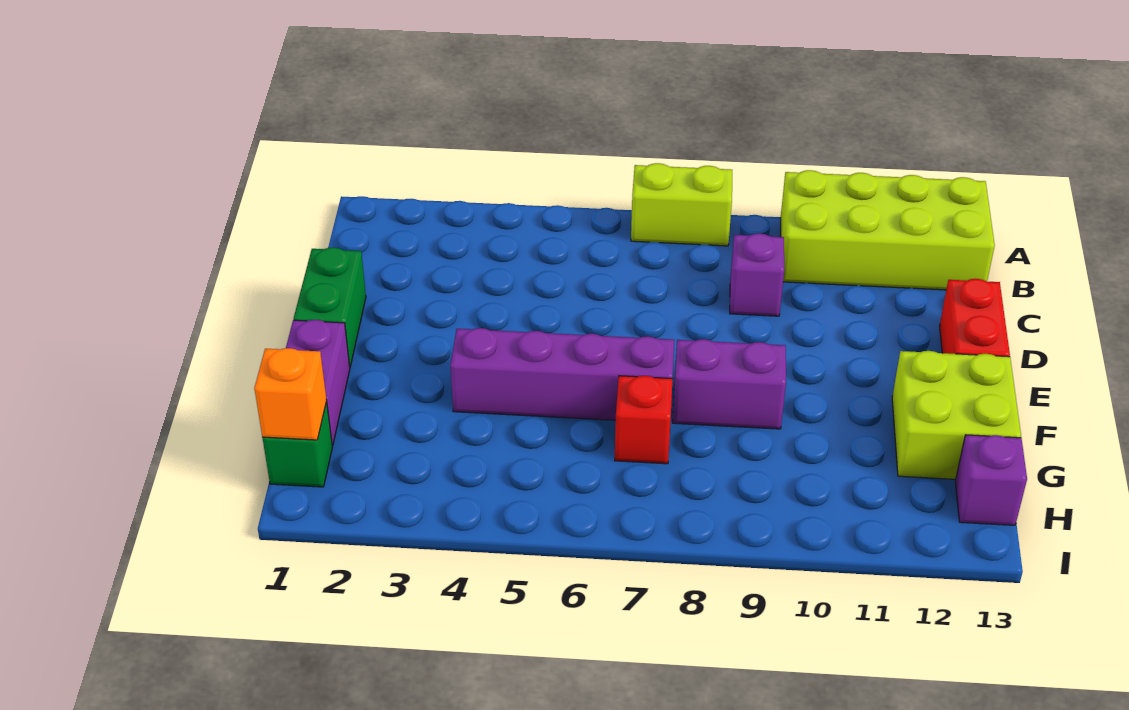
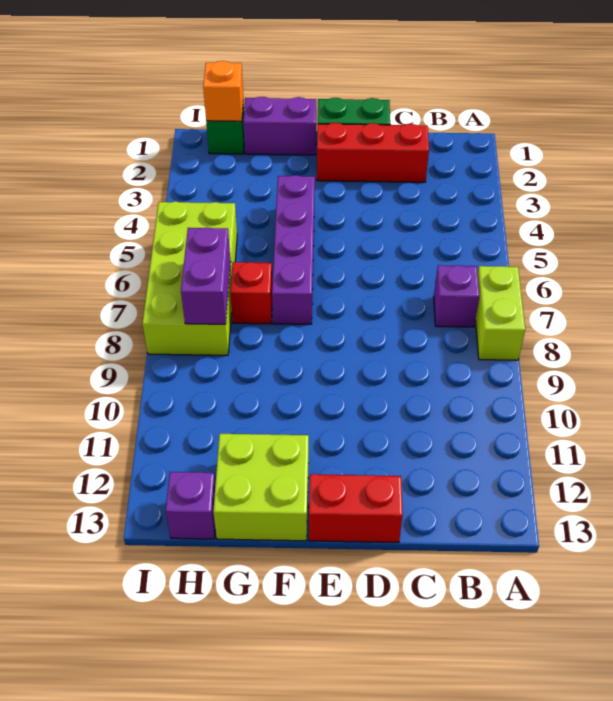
lime 2x4 brick [781,170,995,290] -> lime 2x4 brick moved to [143,201,237,355]
none -> red 1x3 brick [317,123,429,182]
purple 1x1 brick [730,233,784,316] -> purple 1x1 brick moved to [434,265,480,327]
purple 1x2 brick [673,339,786,429] -> purple 1x2 brick moved to [181,227,231,324]

